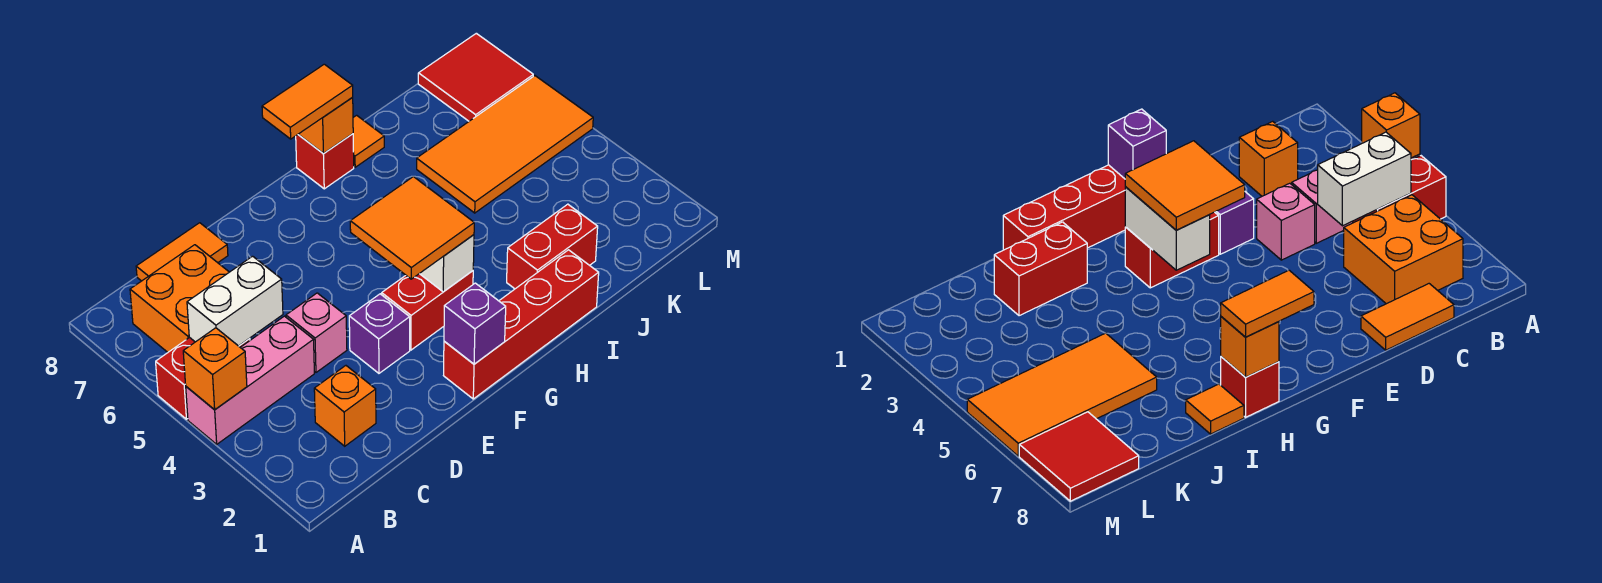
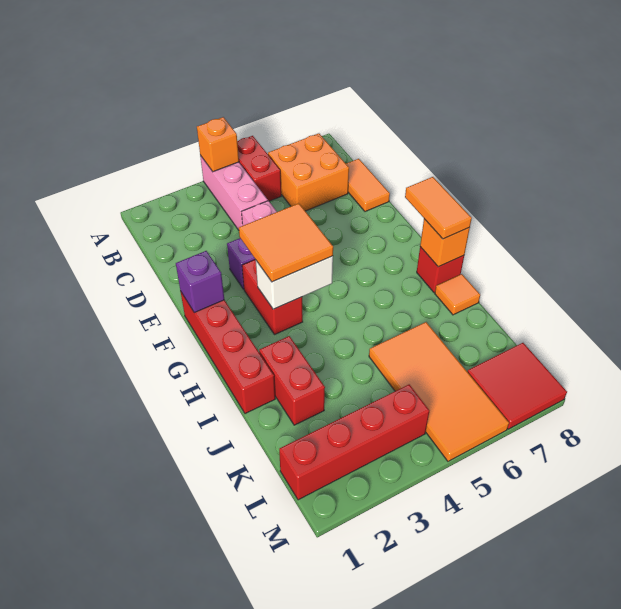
white 1x2 brick [187,256,283,346] -> none
orange 1x1 brick [314,366,376,446] -> none
none -> red 1x4 brick [279,384,429,500]

